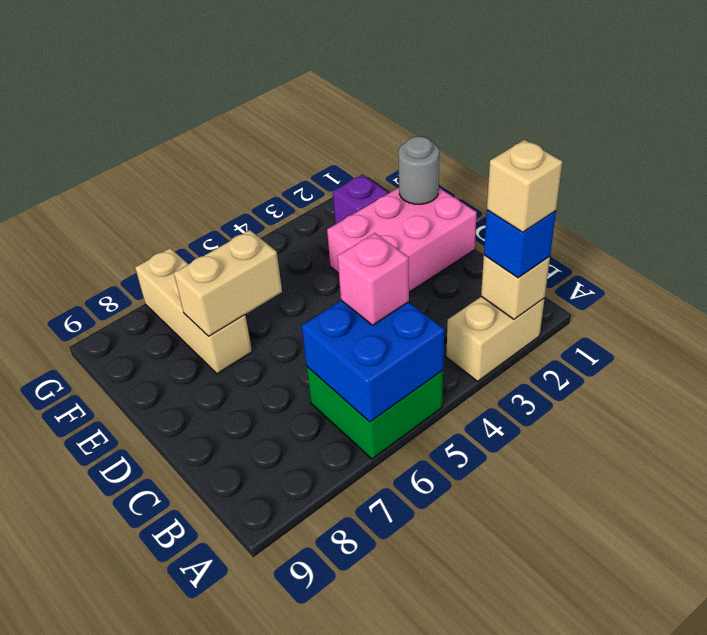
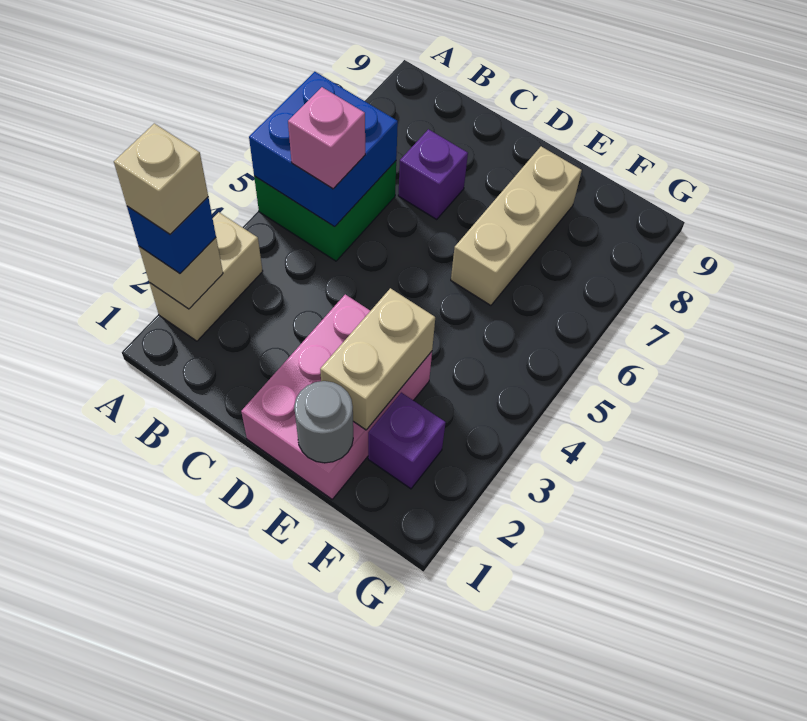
none -> purple 1x1 brick [398,129,468,219]
tan 1x2 brick [174,230,282,336] -> tan 1x2 brick moved to [320,288,435,430]
tan 1x3 brick [135,248,252,374] -> tan 1x3 brick turned to [451,146,582,305]

